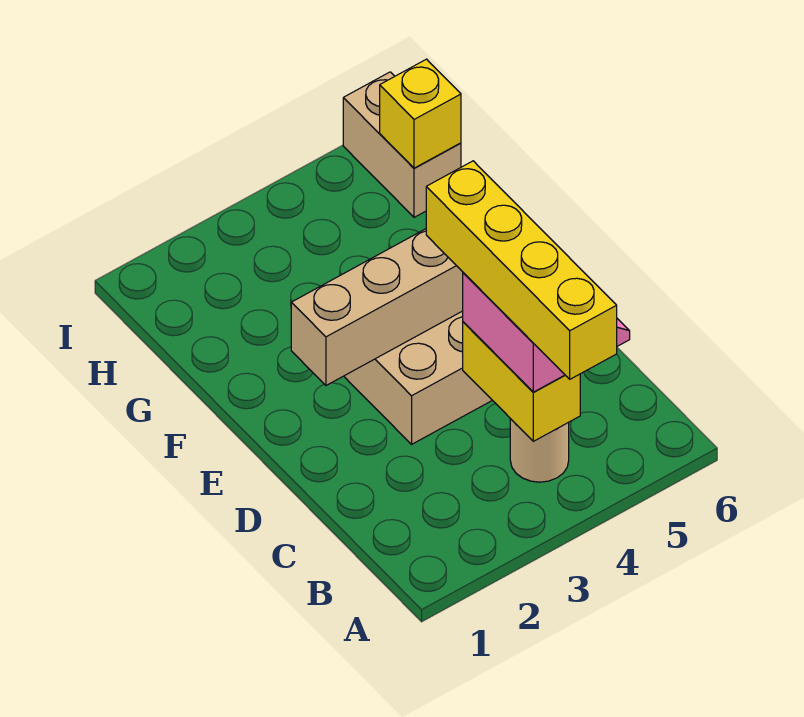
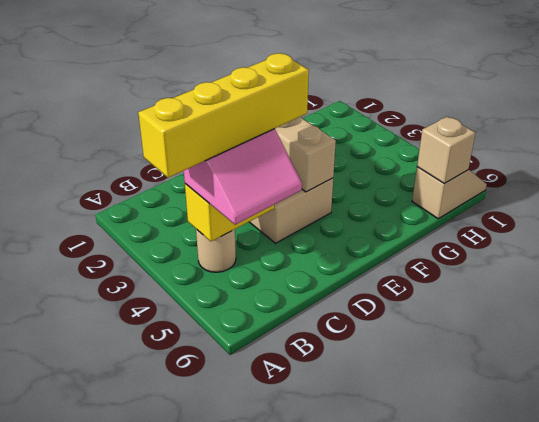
tan 1x2 brick [343,72,461,217] -> tan 1x2 slope [412,167,487,219]
yellow 1x1 brick [380,59,461,168] -> tan 1x1 brick [417,117,475,183]

